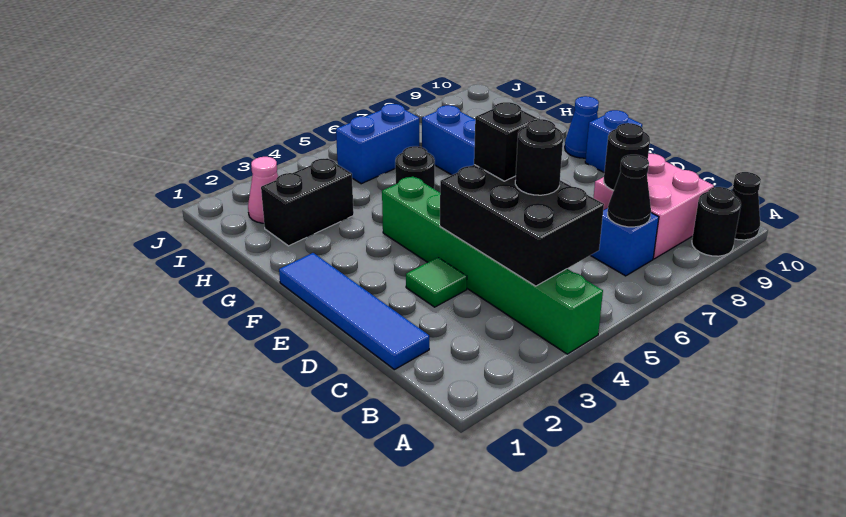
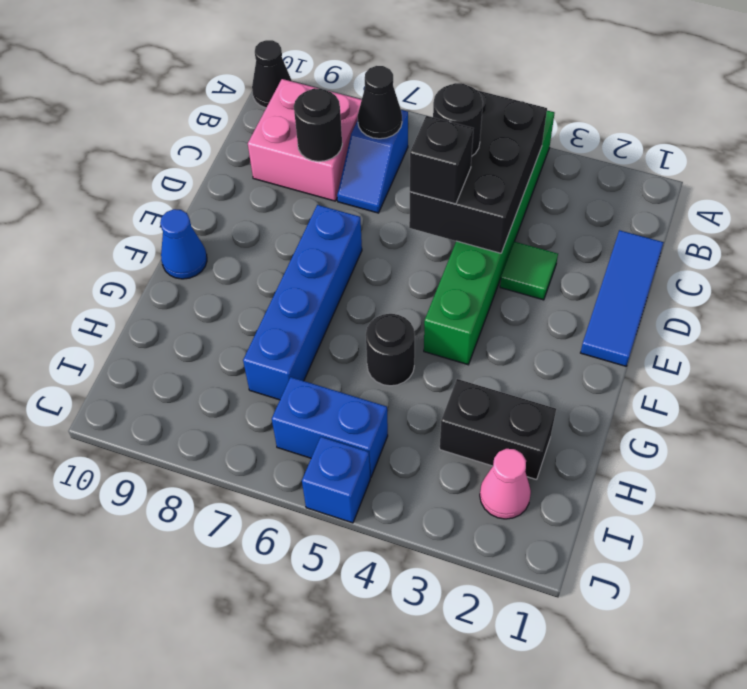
black 1x1 round brick [692,187,741,256] -> none
blue 1x4 tile [279,253,429,370] -> blue 1x3 tile [581,230,664,366]
blue 1x1 brick [585,110,642,172] -> blue 1x1 brick moved to [302,437,370,523]

